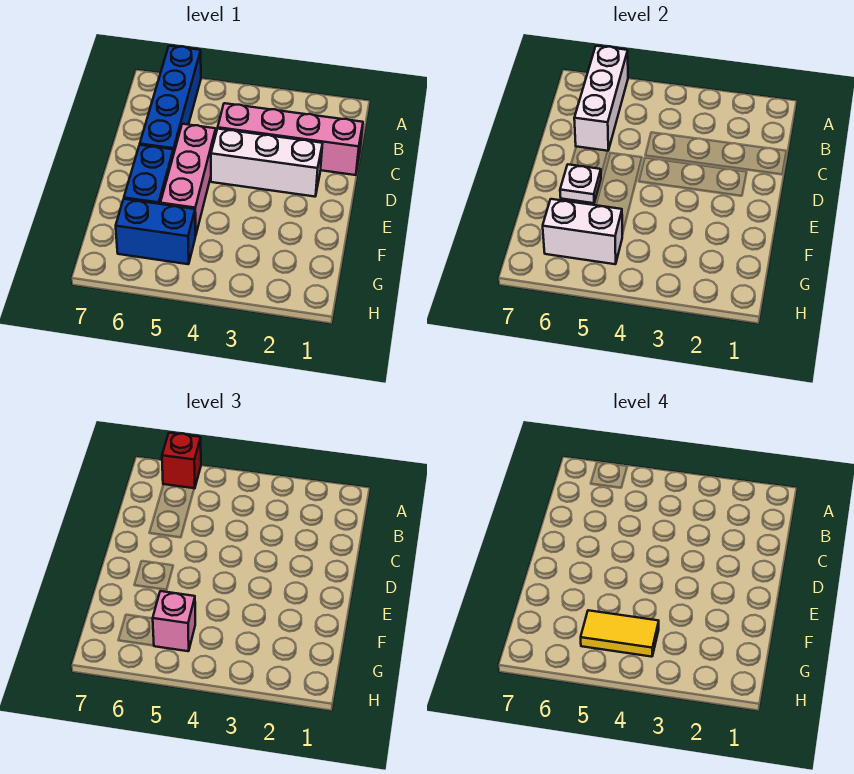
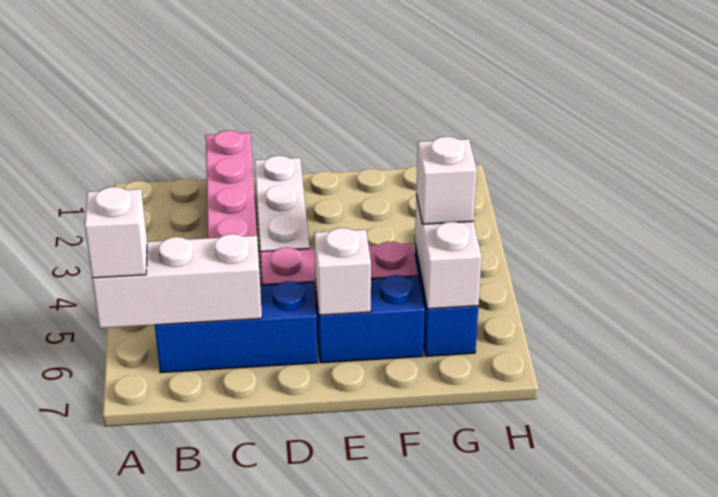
blue 1x4 brick [140,46,201,155] -> blue 1x3 brick [155,281,318,373]
red 1x1 brick [162,433,201,489] -> white 1x1 brick [85,187,147,278]
white 1x1 plate [560,164,601,203] -> white 1x1 brick [314,228,371,315]
yellow 1x2 tile [581,610,659,657] -> none
pink 1x1 brick [153,591,195,651] -> white 1x1 brick [416,137,477,224]

